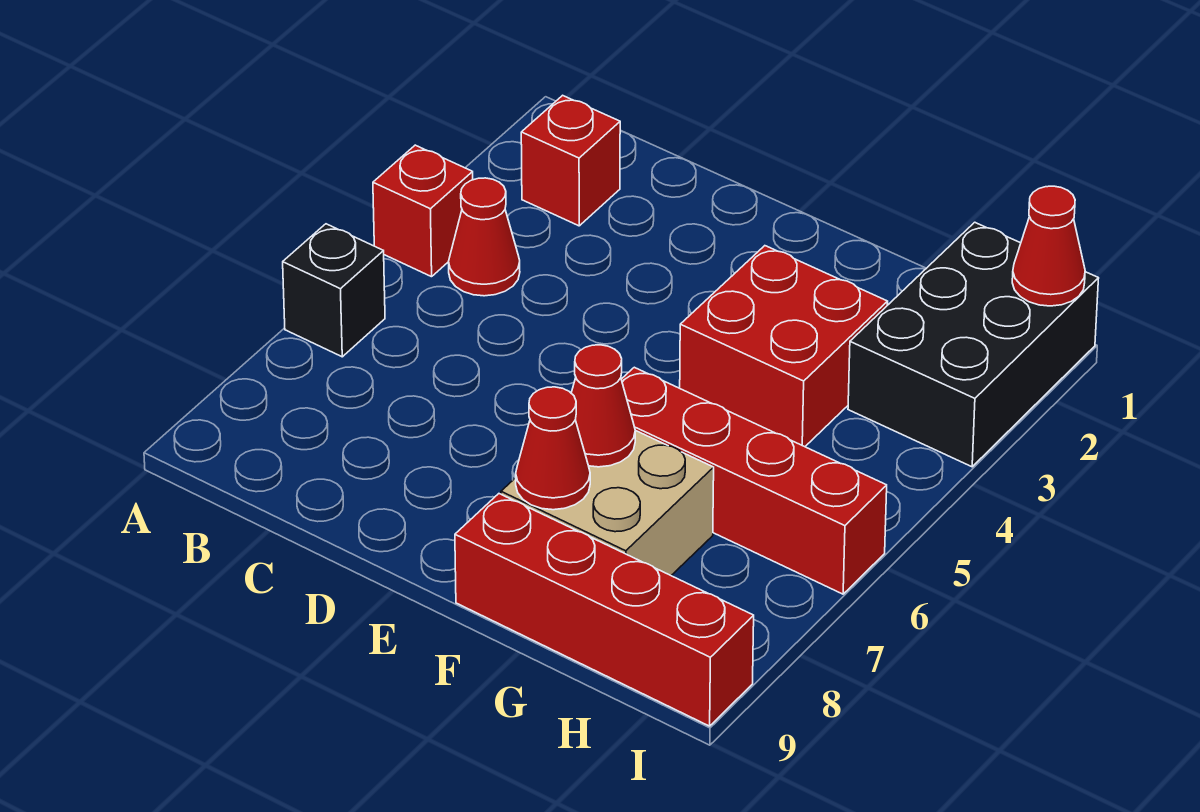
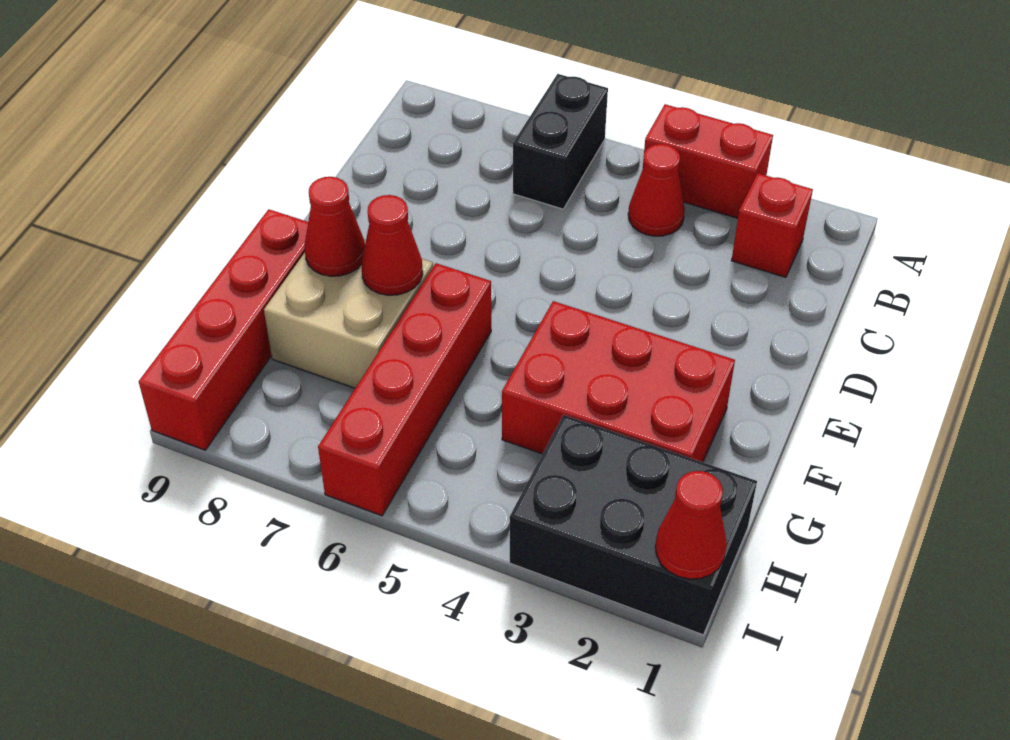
red 1x1 brick [373,145,473,277] -> red 1x2 brick [643,104,773,218]
black 1x1 brick [283,224,385,357] -> black 1x2 brick [513,74,608,209]
red 2x2 brick [680,246,888,447] -> red 2x3 brick [502,301,735,462]

